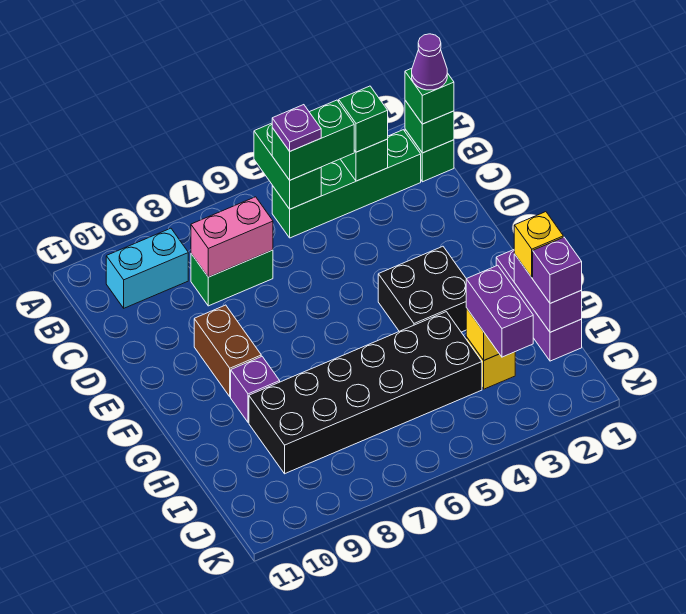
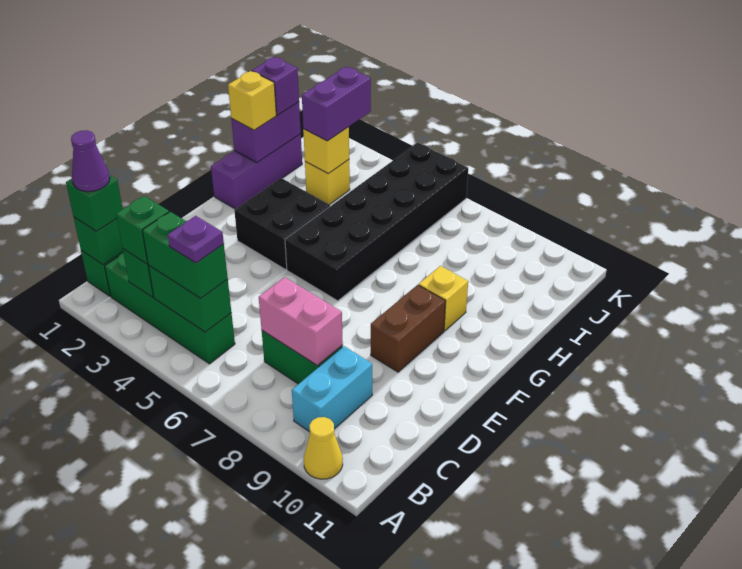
green 1x2 brick [254,123,321,209] -> green 1x2 brick turned to [148,265,231,332]
none -> yellow 1x1 cone [304,417,343,479]
cyan 1x2 brick [106,228,188,308] -> cyan 1x2 brick turned to [292,346,372,432]
purple 1x1 brick [231,356,280,422] -> yellow 1x1 brick [419,266,468,331]
black 2x6 brick [249,312,482,474] -> black 2x6 brick turned to [285,143,468,301]

